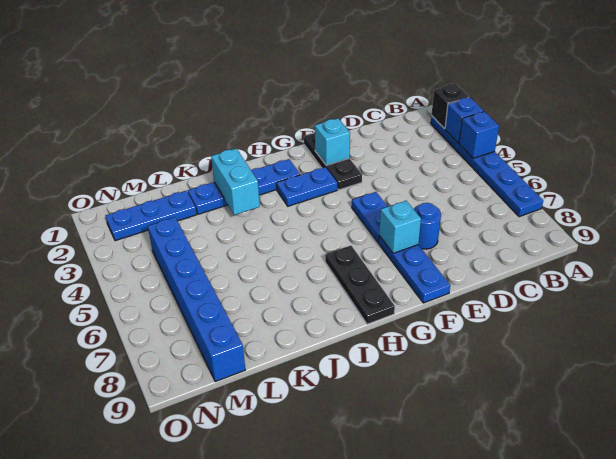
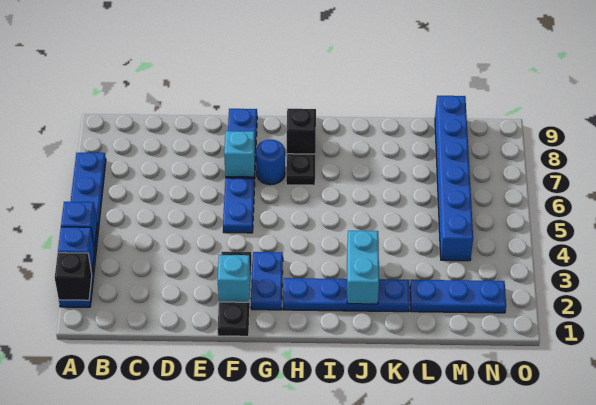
blue 1x1 round brick [414,203,441,249] -> blue 1x1 round brick moved to [256,140,285,185]
blue 1x2 plate [277,167,337,206] -> blue 1x2 plate turned to [251,252,283,310]
none -> black 1x1 brick [287,109,316,154]

